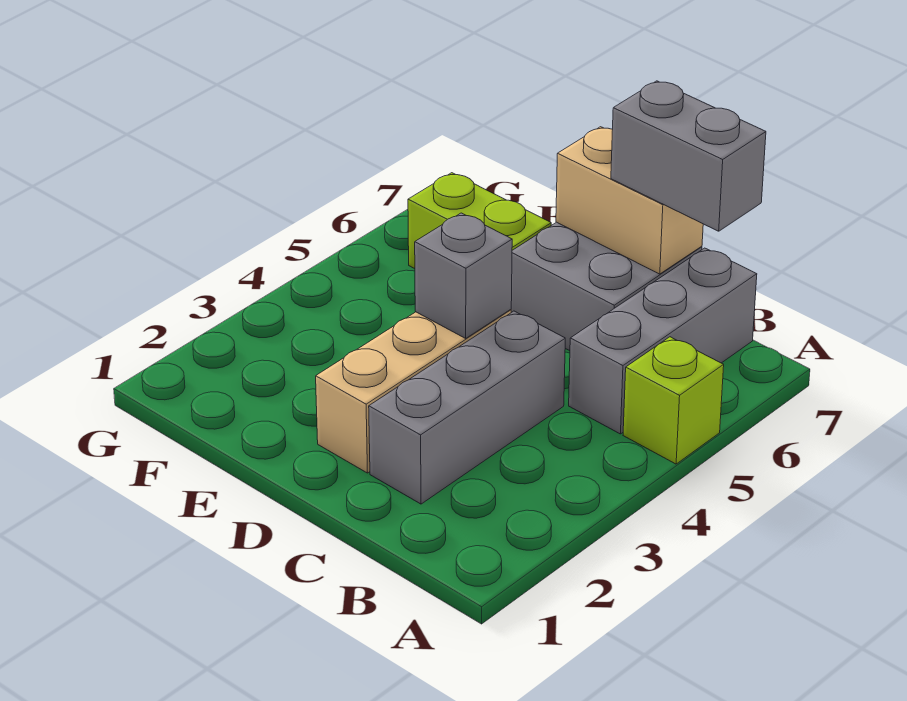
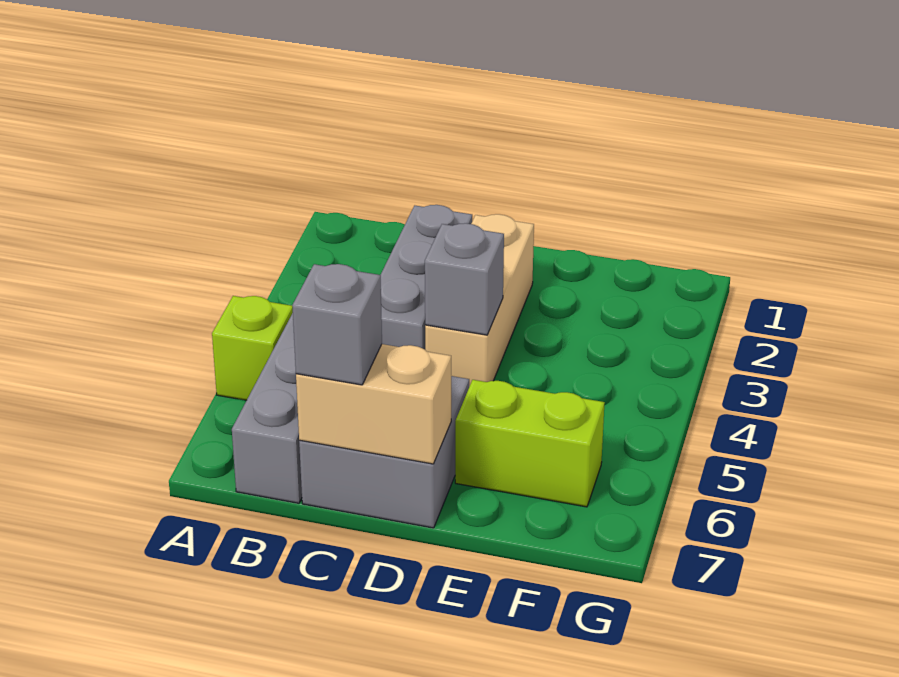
grey 1x2 brick [611,81,766,231] -> grey 1x1 brick [292,264,382,385]

